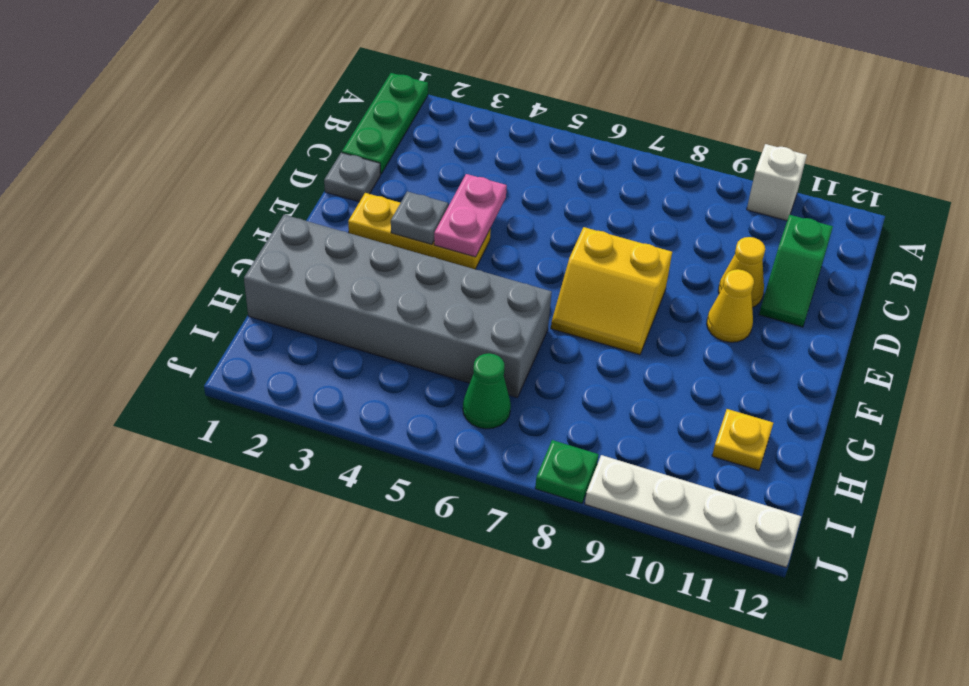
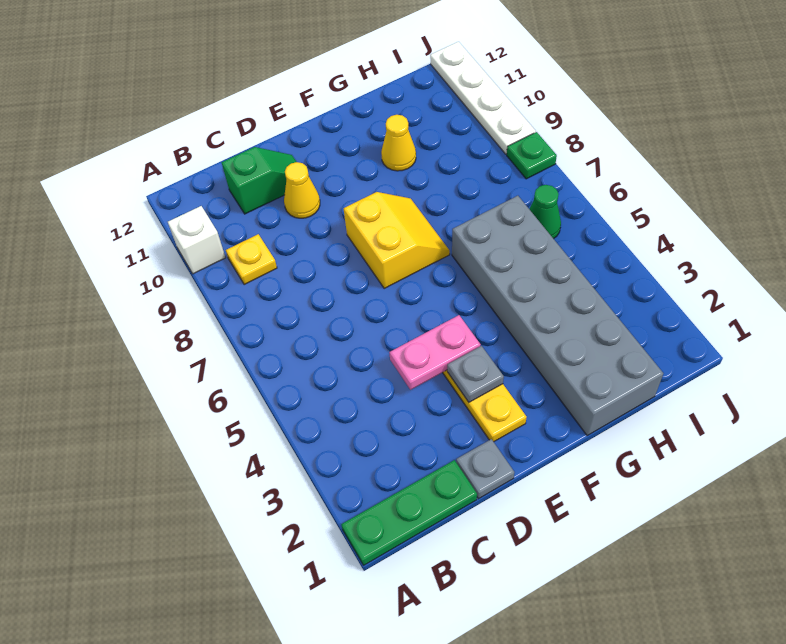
yellow 1x1 cone [707,269,754,342] -> yellow 1x1 cone moved to [381,115,416,171]
yellow 1x1 plate [712,409,773,470] -> yellow 1x1 plate moved to [226,234,277,285]

